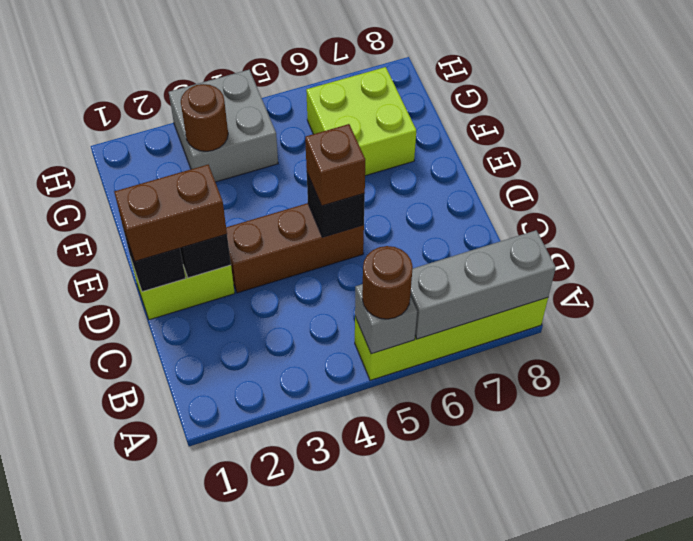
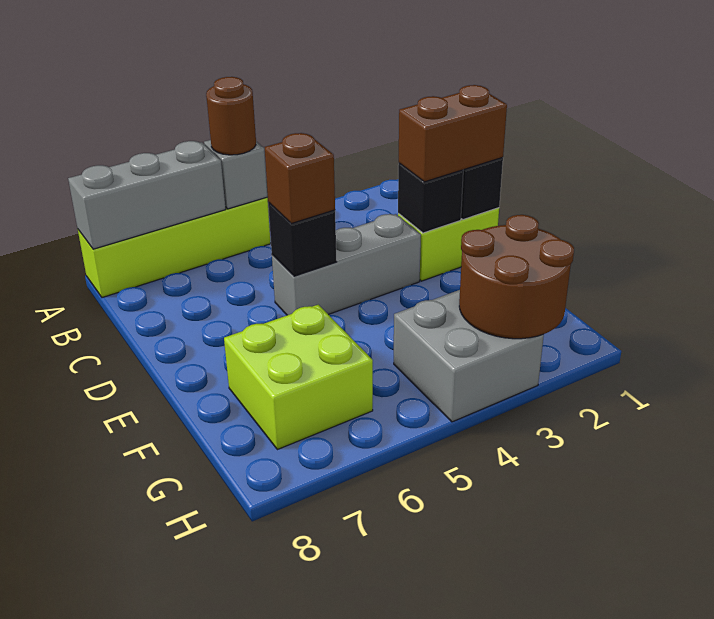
brown 1x3 brick [226,203,364,293] -> grey 1x3 brick [272,214,421,315]
brown 1x1 round brick [181,84,228,151] -> brown 2x2 round brick [459,215,574,339]

